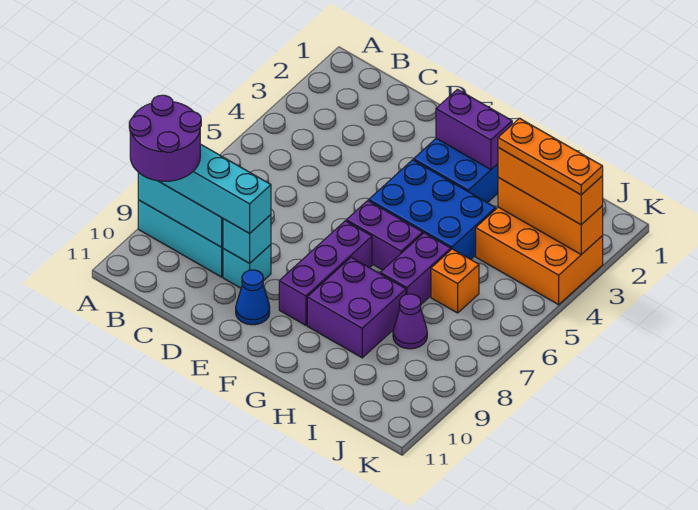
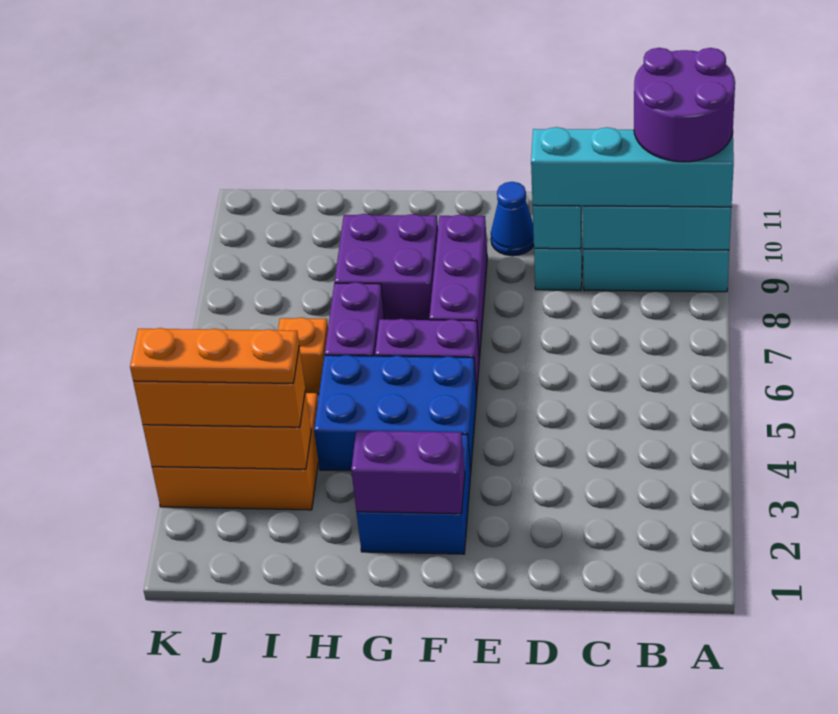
purple 1x1 cone [393,294,427,349] -> none

